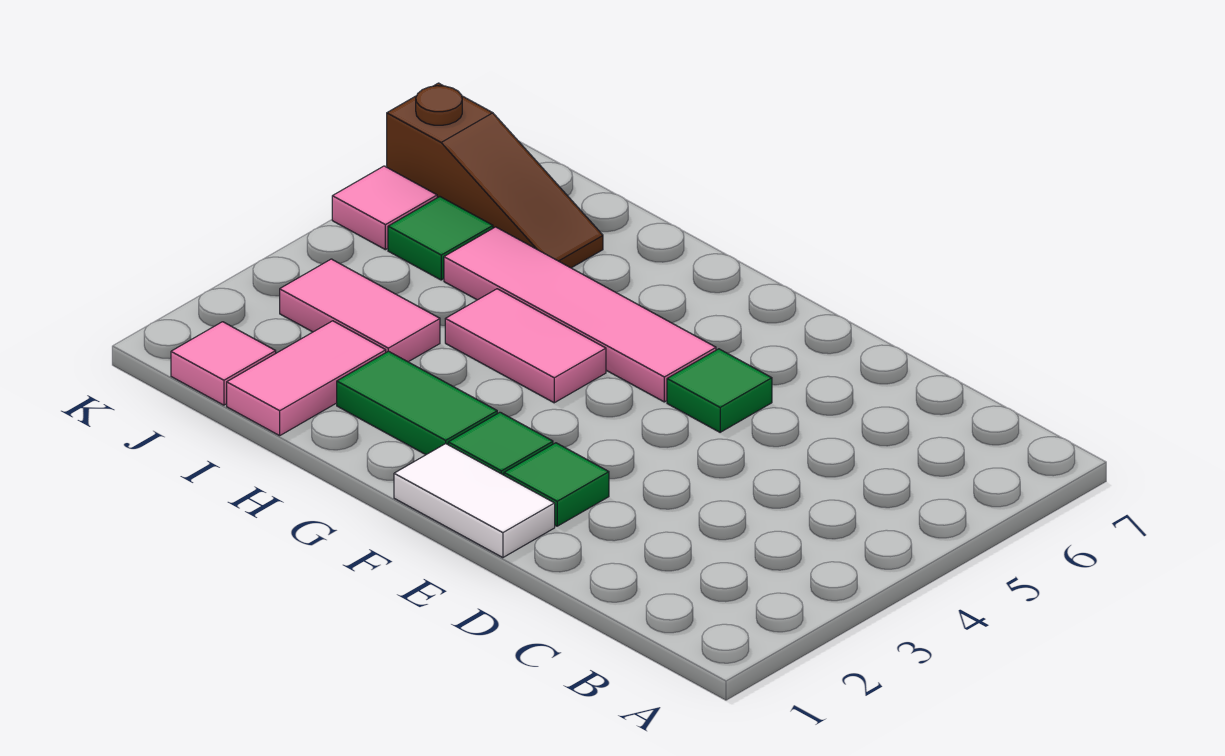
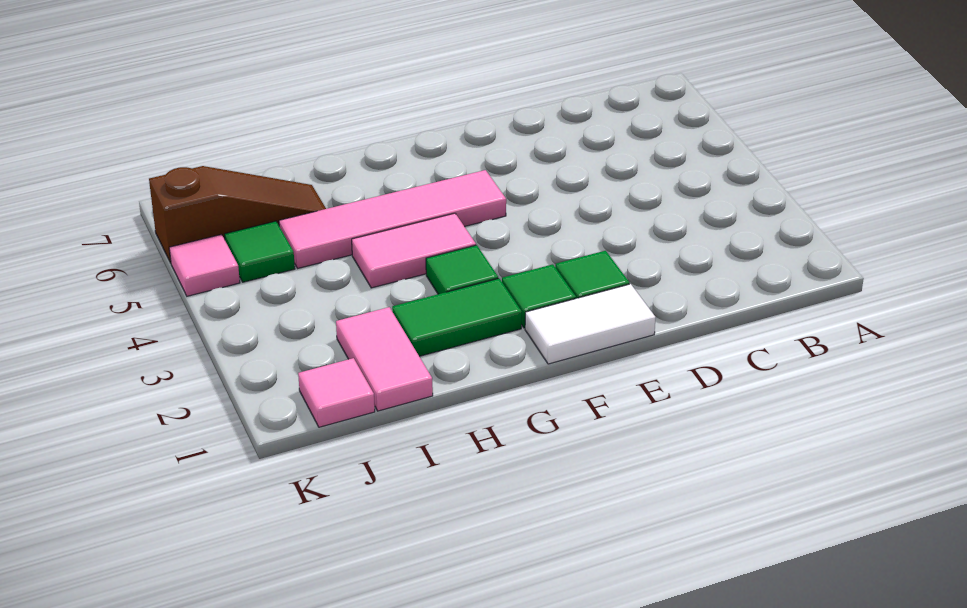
green 1x1 tile [667,349,772,432] -> green 1x1 tile moved to [426,245,498,294]
pink 1x2 tile [280,259,440,362] -> none

